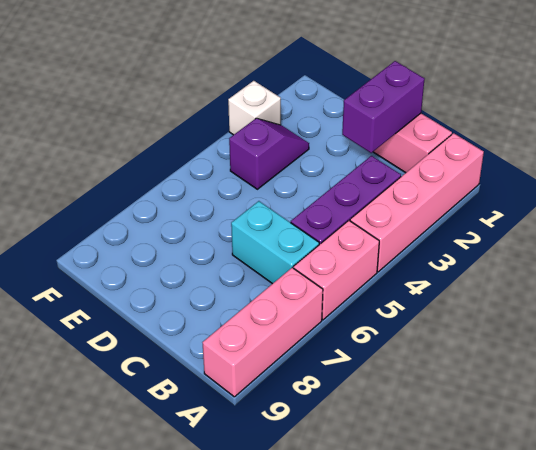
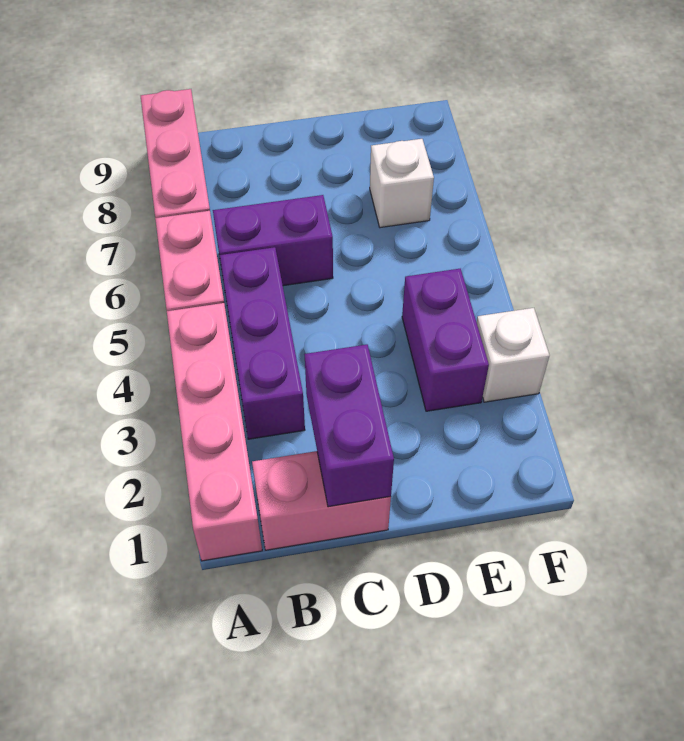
cyan 1x2 brick [231,201,319,284] -> purple 1x2 brick [213,195,333,286]
purple 1x2 slope [229,118,309,189] -> purple 1x2 brick [402,269,489,411]
none -> white 1x1 brick [370,139,434,228]

